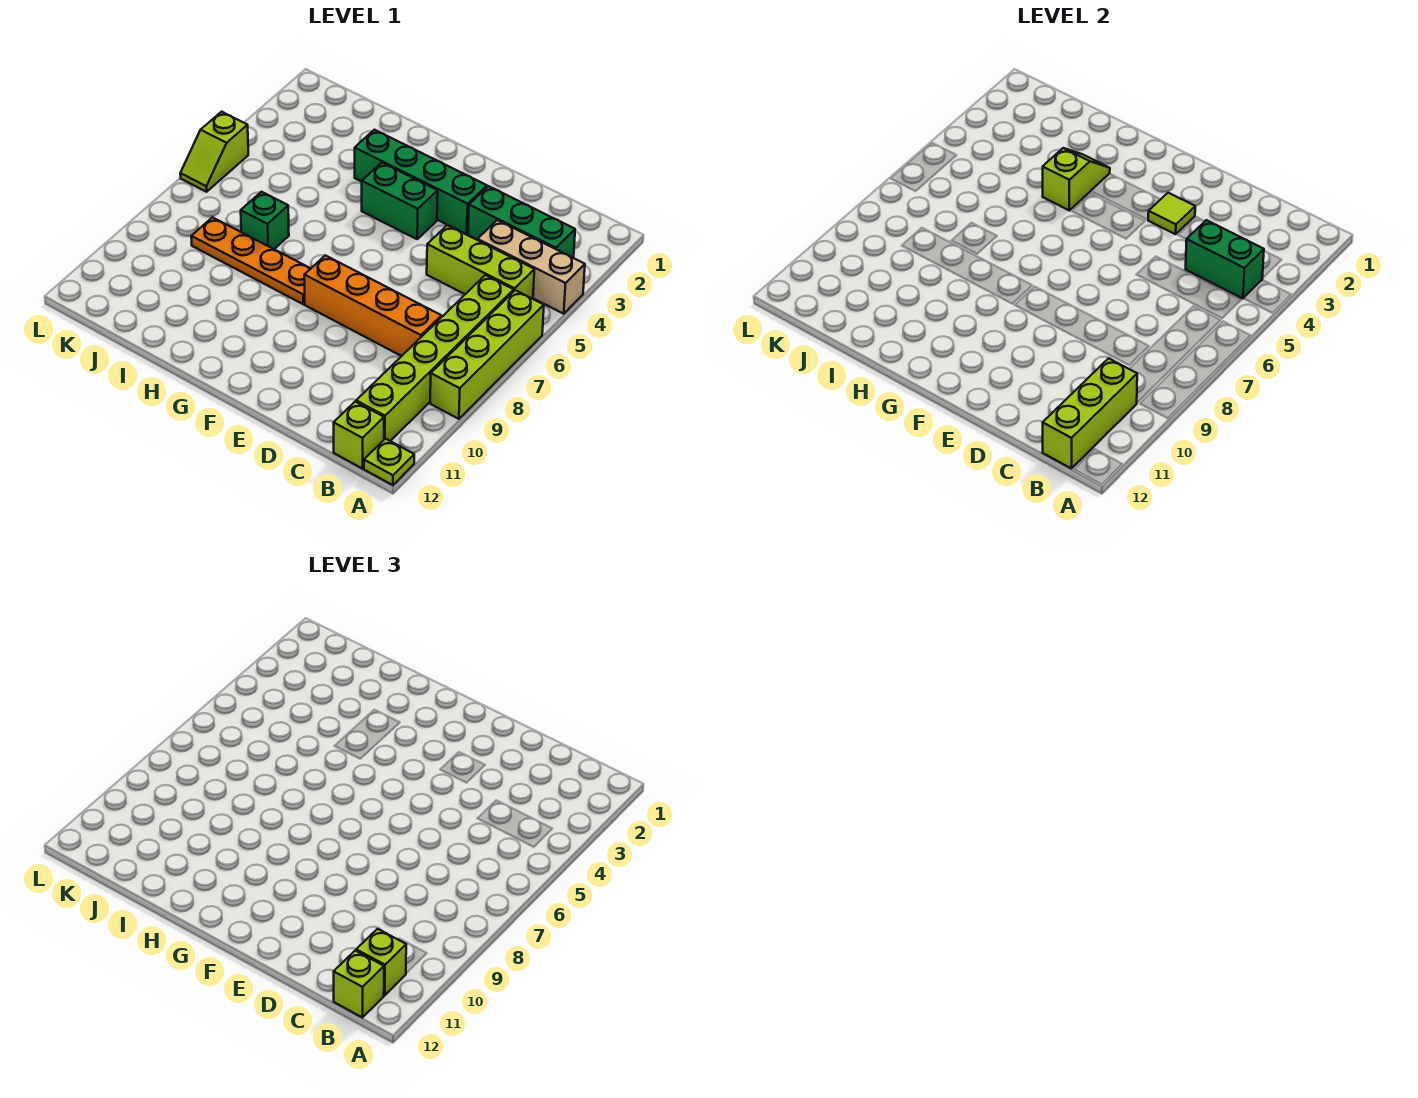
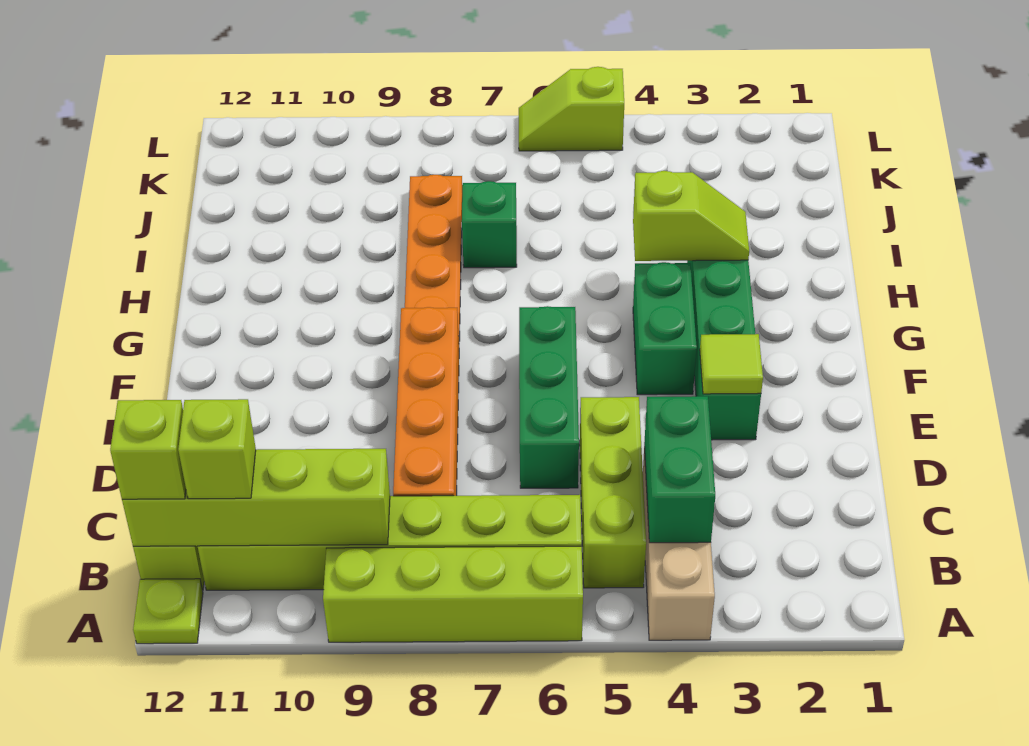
green 1x3 brick [468,186,575,258] -> green 1x3 brick moved to [519,306,579,488]
lime 1x3 brick [1043,358,1137,469] -> lime 1x4 brick [122,449,390,546]

